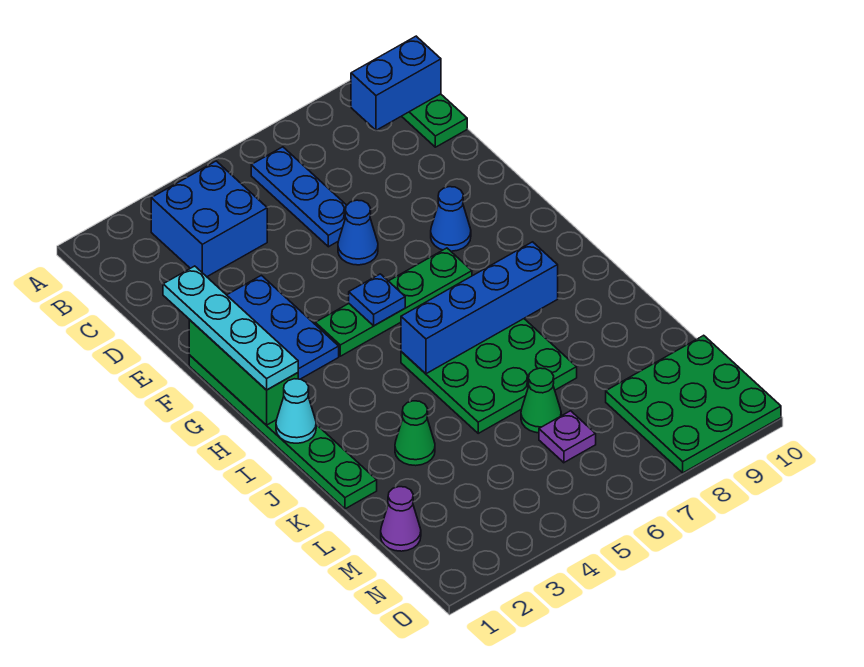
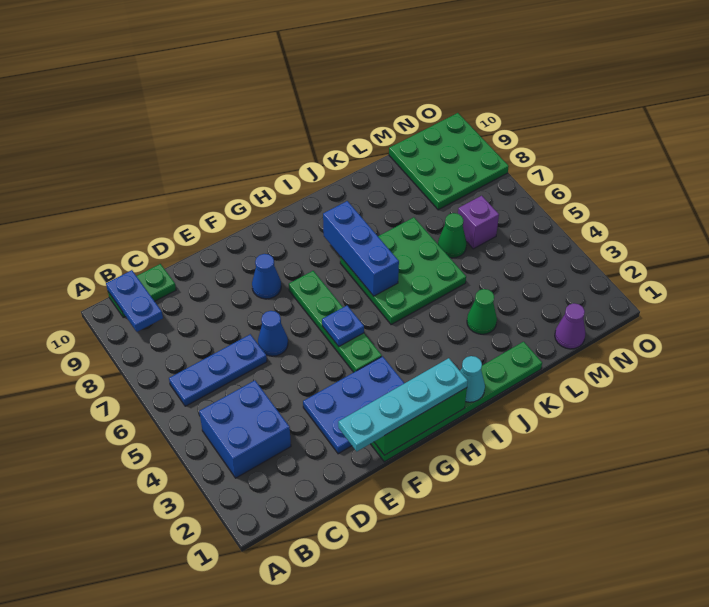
blue 1x2 brick [351,36,441,130] -> blue 1x2 plate [106,270,163,332]
blue 1x4 brick [401,242,558,374] -> blue 1x3 brick [323,201,399,296]
purple 1x1 plate [539,411,596,463] -> purple 1x1 brick [458,196,499,249]

